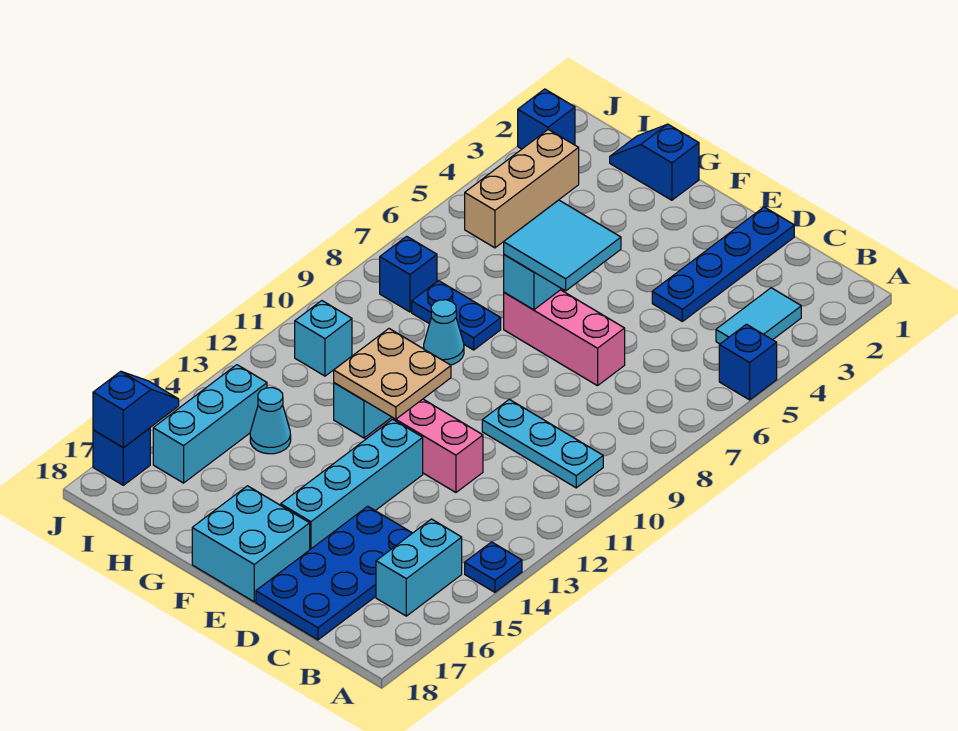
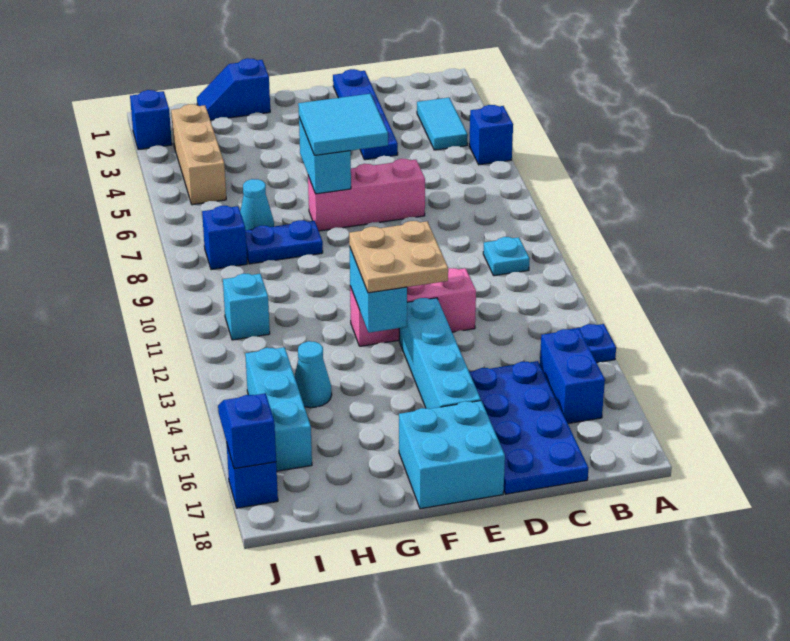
cyan 1x3 plate [482,399,603,488] -> cyan 1x1 plate [483,237,530,276]
cyan 1x2 brick [376,519,462,616] -> blue 1x2 brick [540,329,605,423]
cyan 1x1 cone [424,300,464,365] -> cyan 1x1 cone moved to [240,179,274,230]

